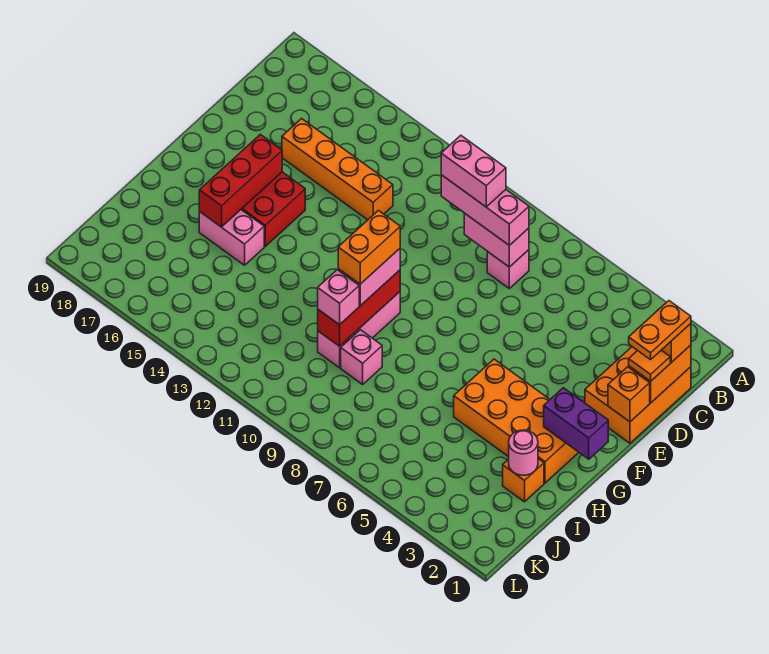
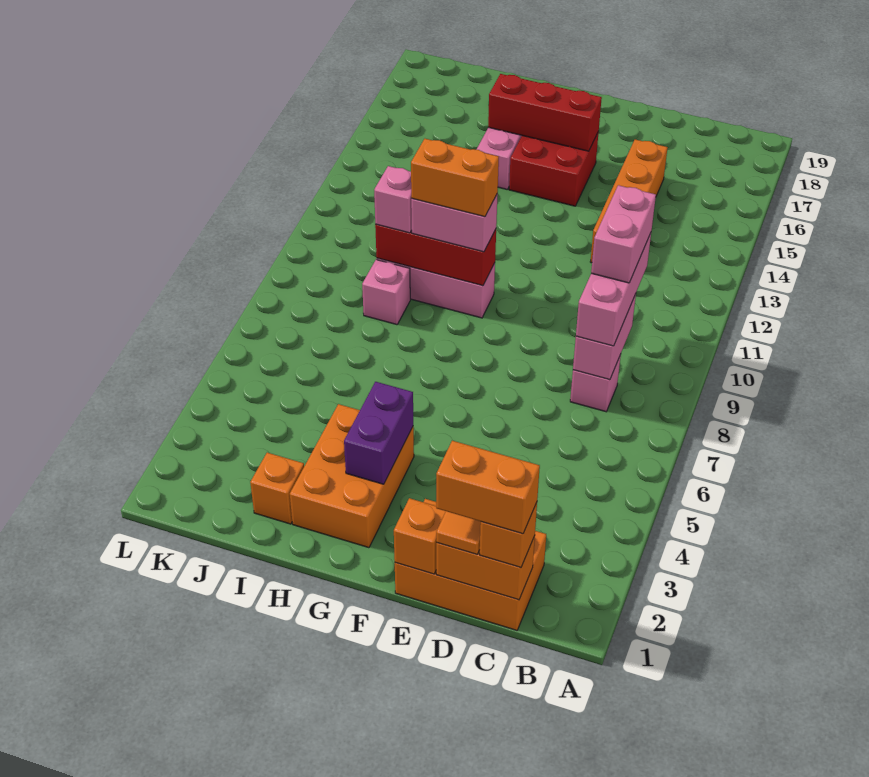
orange 1x2 plate [629,301,691,360] -> orange 1x2 brick [436,441,540,534]
purple 1x2 brick [544,388,608,459] -> purple 1x2 brick moved to [344,382,413,484]
orange 2x4 brick [454,359,579,483] -> orange 2x3 brick [290,404,414,548]
pink 1x1 round brick [509,430,538,475] -> none

